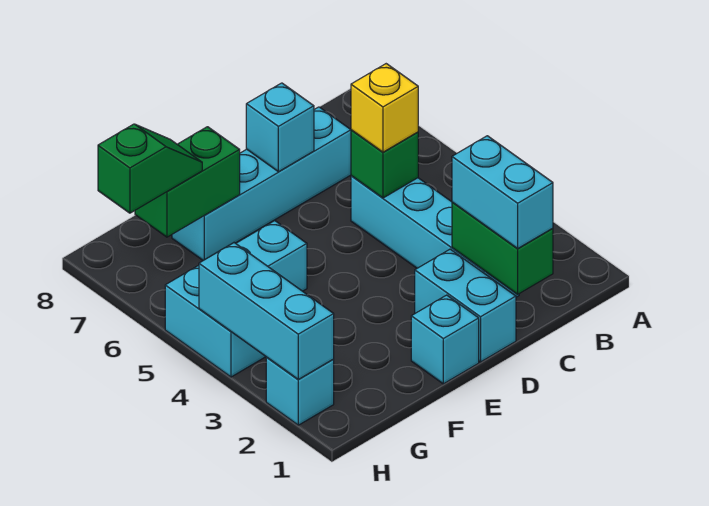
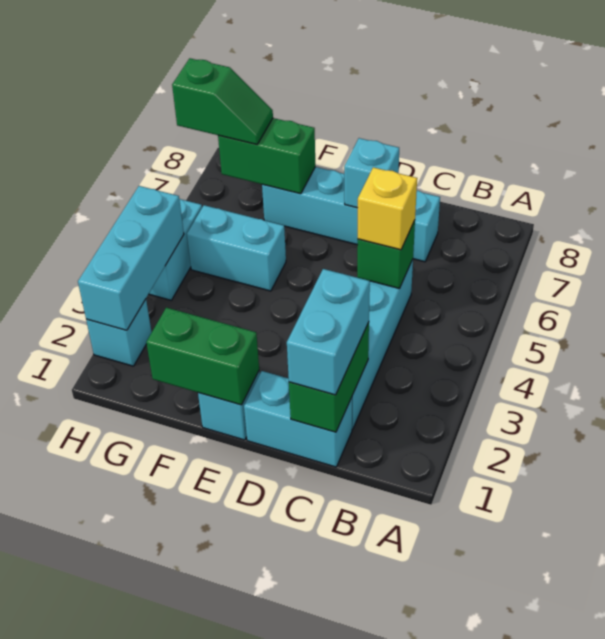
cyan 1x2 brick [415,249,516,362] -> cyan 1x2 brick turned to [244,371,352,467]
none -> green 1x2 brick [146,308,259,405]

